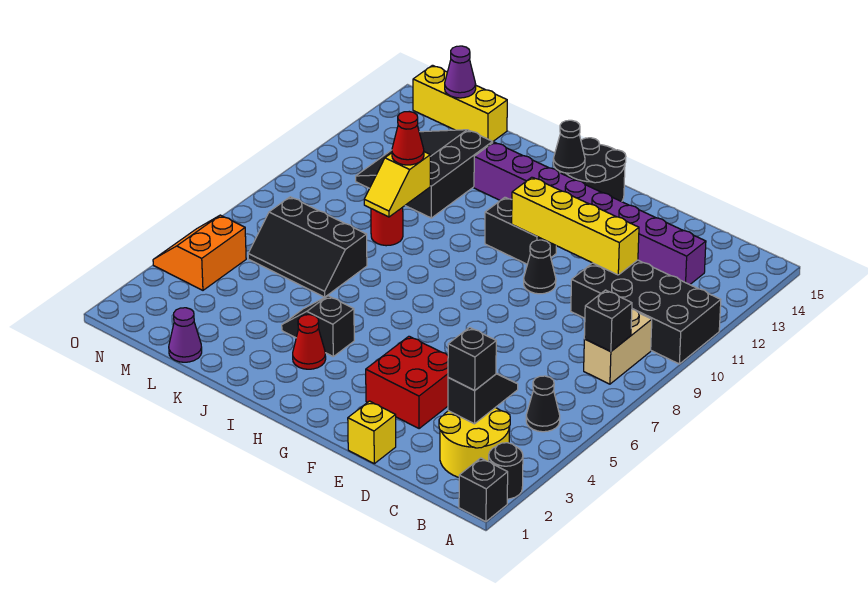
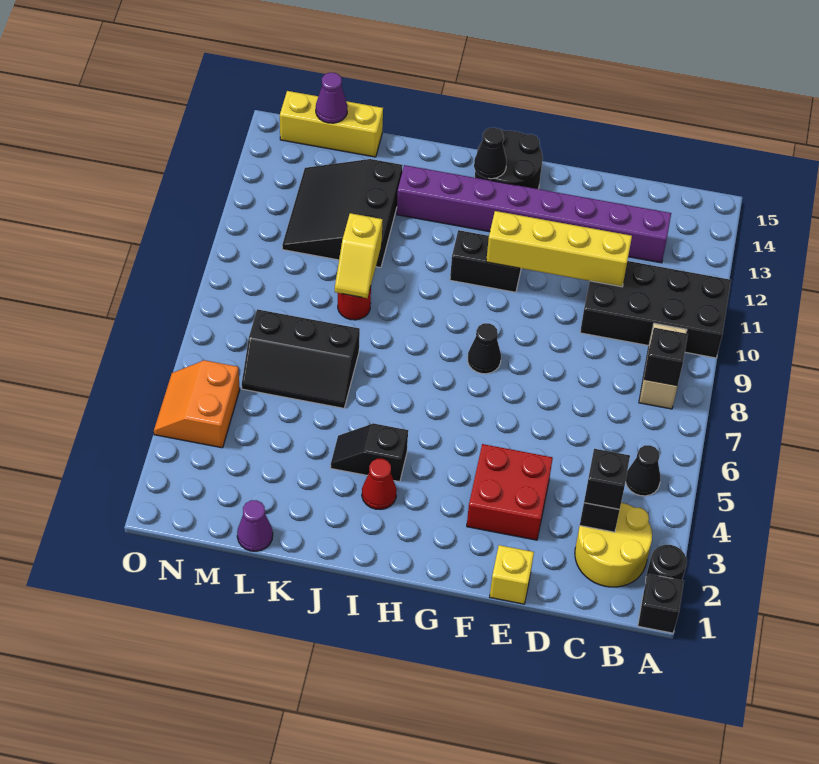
black 1x1 cone [524,240,556,294] -> black 1x1 cone moved to [468,323,501,374]
red 1x1 cone [392,112,424,165] -> none

